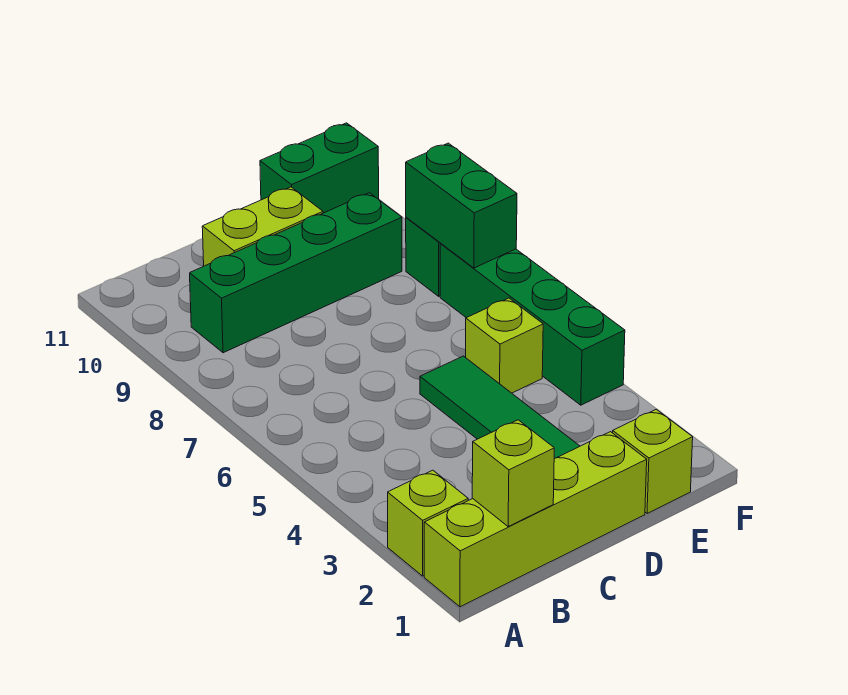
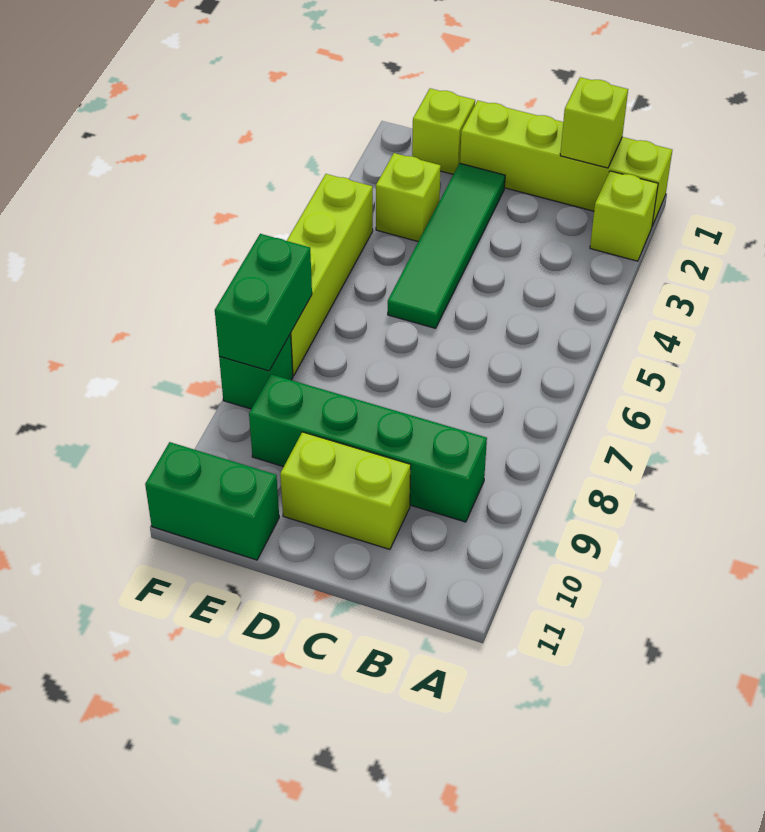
lime 1x1 brick [466,298,543,393] -> lime 1x1 brick moved to [376,153,441,241]
green 1x4 brick [440,244,625,405] -> lime 1x4 brick [287,174,373,376]

